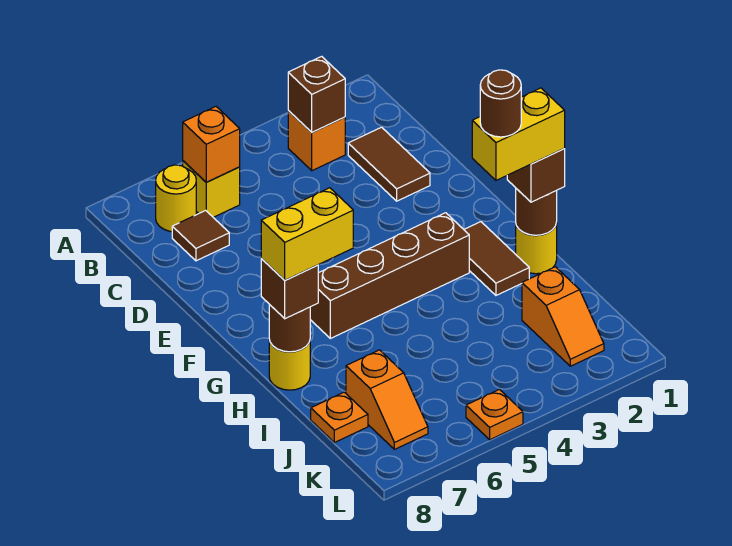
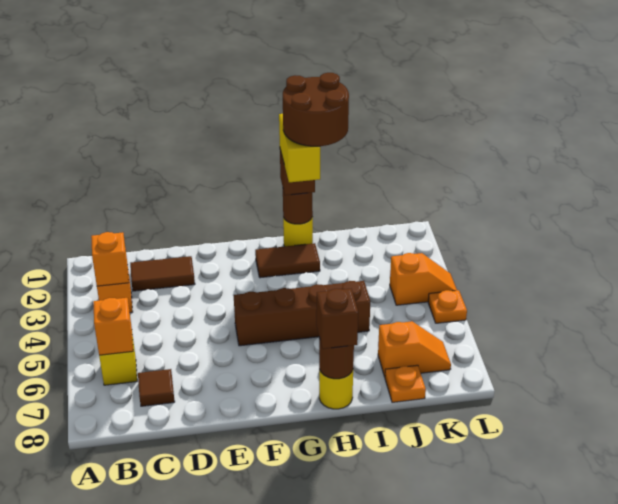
brown 1x1 brick [288,56,345,132] -> orange 1x1 brick [91,232,129,286]
yellow 1x1 round brick [156,165,196,232] -> none
brown 1x4 brick [310,213,469,338] -> brown 1x4 brick turned to [234,281,370,346]
brown 1x1 round brick [480,70,521,137] -> brown 2x2 round brick [283,73,349,146]
yellow 1x2 brick [261,188,353,280] -> none
orange 1x2 slope [522,267,604,366] -> orange 1x2 slope moved to [390,253,457,305]

